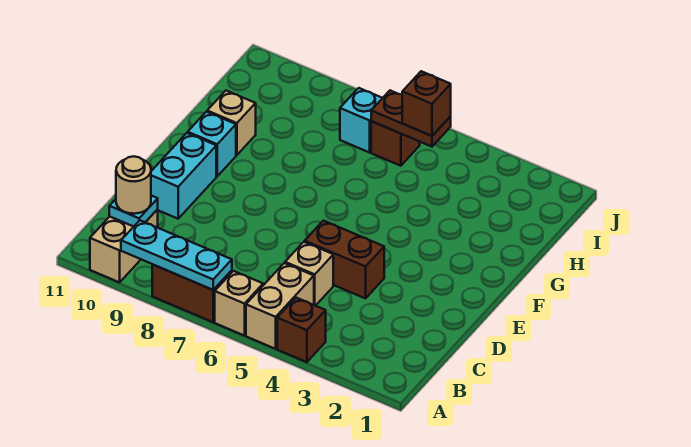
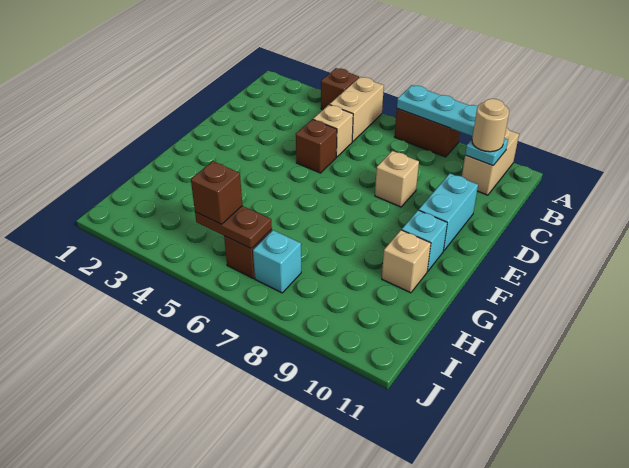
tan 1x1 brick [215,271,263,336] -> tan 1x1 brick moved to [375,151,419,207]
brown 1x2 brick [305,221,384,299] -> brown 1x1 brick [296,119,337,173]

